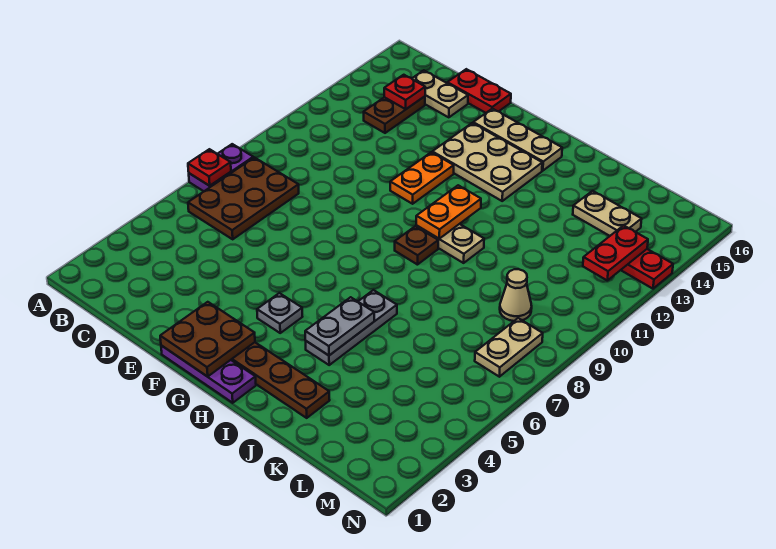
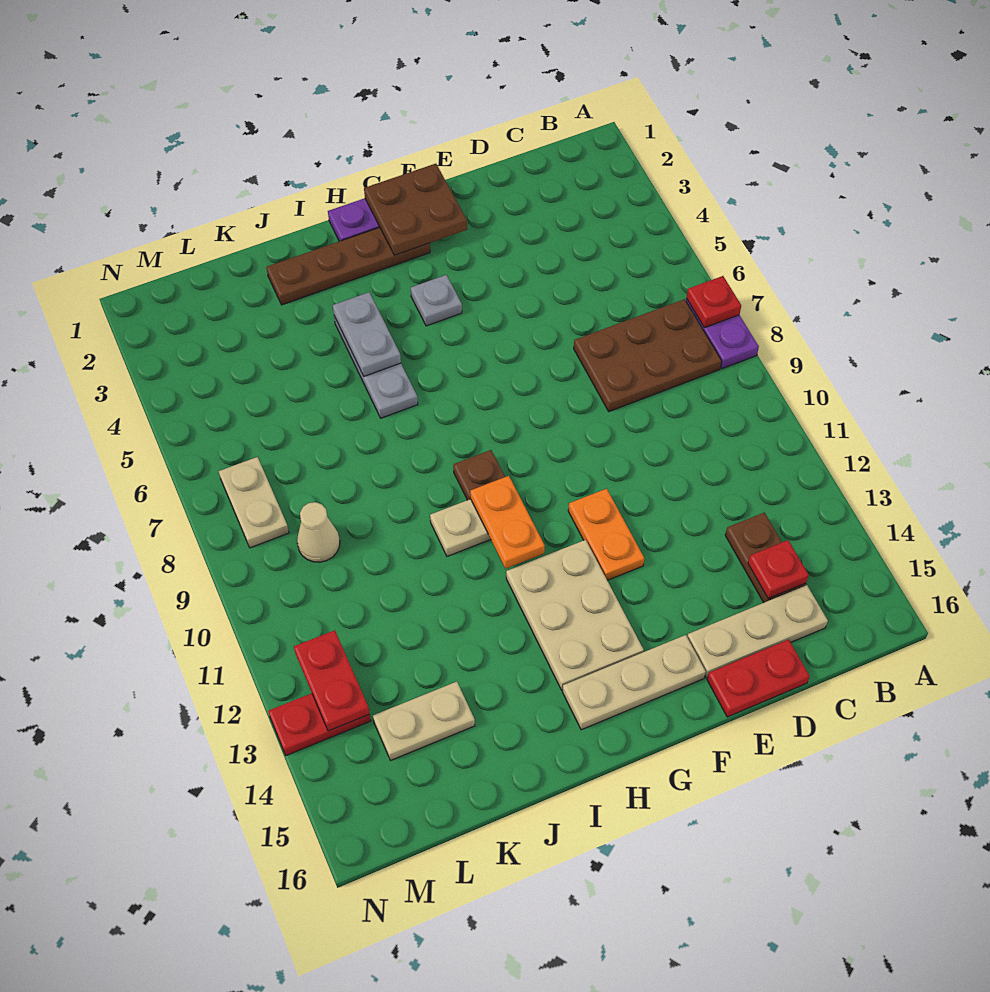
brown 2x3 plate [188,158,299,239] -> brown 2x3 plate turned to [574,299,722,412]
tan 1x2 plate [412,70,468,117] -> tan 1x3 plate [687,585,828,678]
tan 2x3 plate [432,123,542,201] -> tan 2x3 plate turned to [506,540,644,690]

